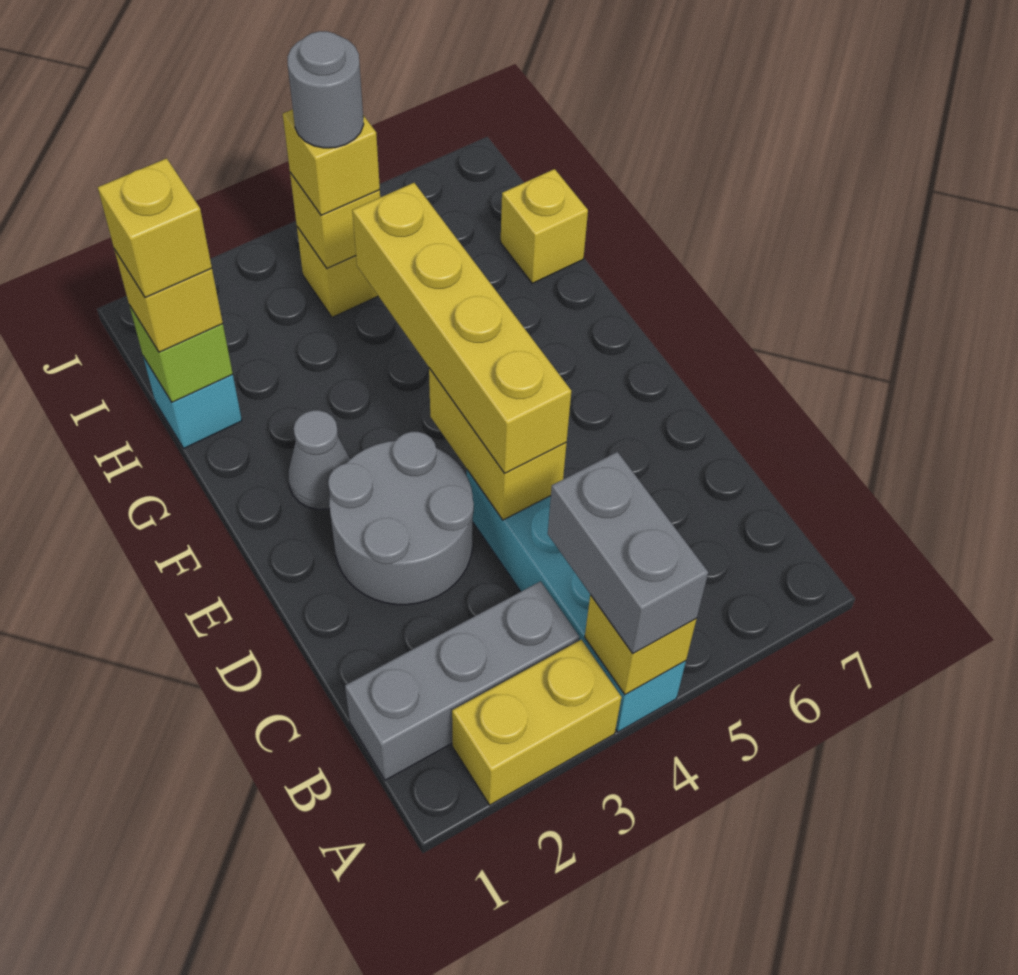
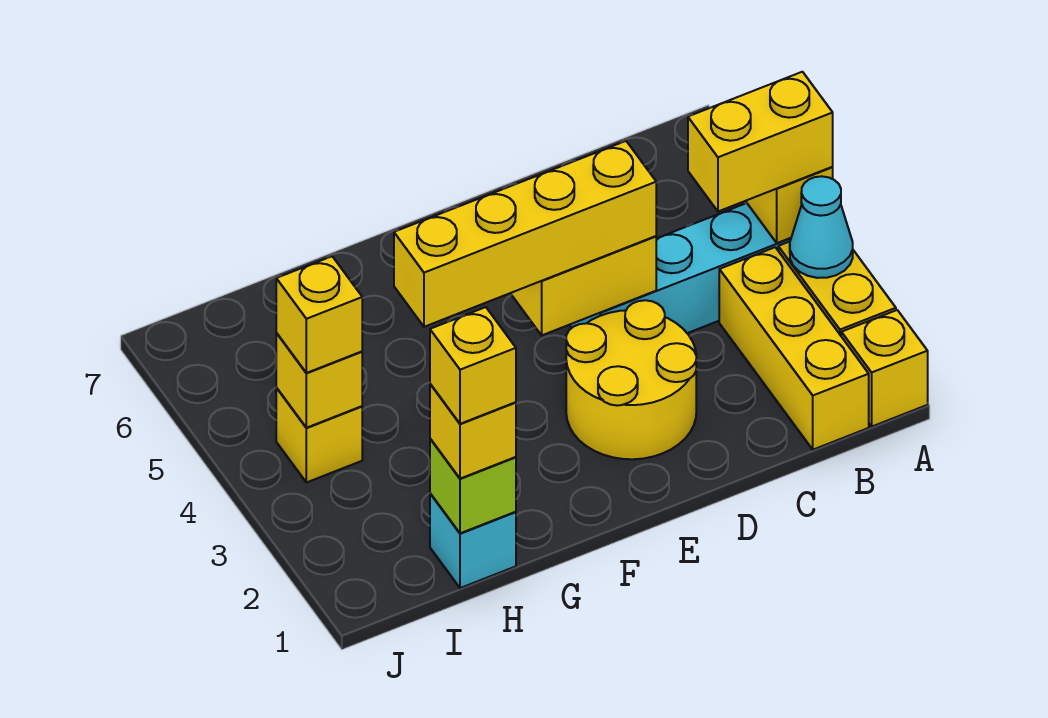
none -> cyan 1x1 cone [790,176,853,278]
grey 1x2 brick [548,452,708,653] -> yellow 1x2 brick [688,72,833,211]
grey 1x3 brick [345,581,579,780] -> yellow 1x3 brick [719,247,869,450]
grey 2x2 round brick [328,432,474,605] -> yellow 2x2 round brick [566,300,696,459]
grey 1x1 cone [289,410,350,509] -> none
yellow 1x1 brick [501,169,588,283] -> yellow 1x1 brick moved to [841,310,928,426]
grey 1x1 round brick [288,31,364,148] -> none

